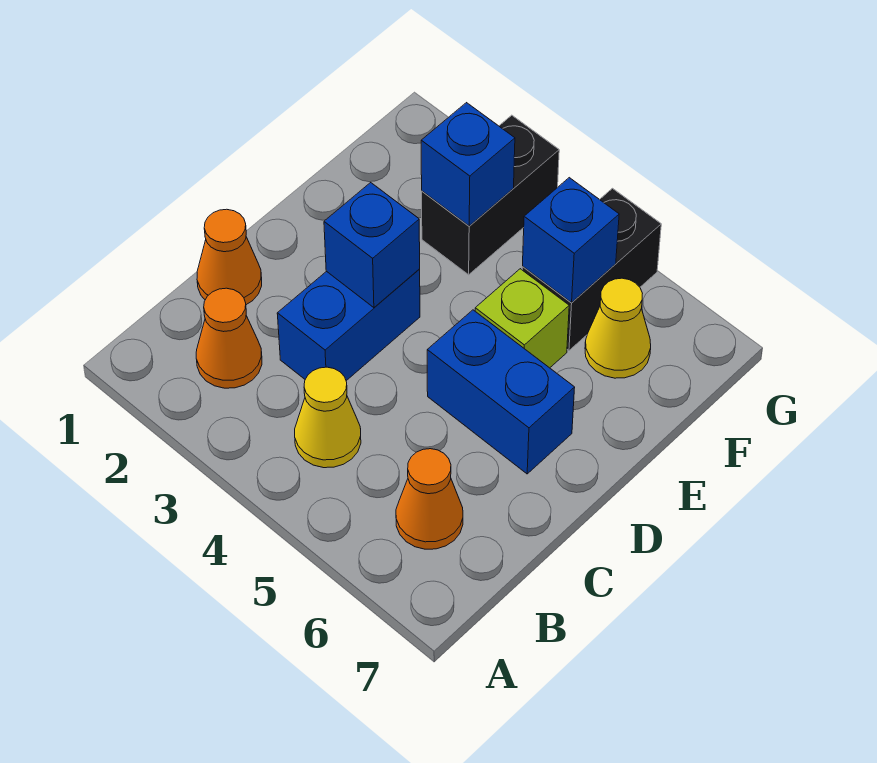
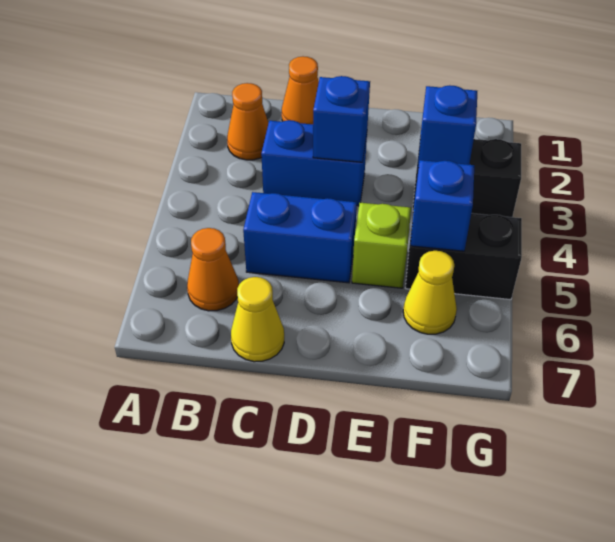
yellow 1x1 cone [295,367,361,468] -> yellow 1x1 cone moved to [231,277,284,362]
blue 1x2 brick [427,310,575,474] -> blue 1x2 brick turned to [243,192,357,283]

